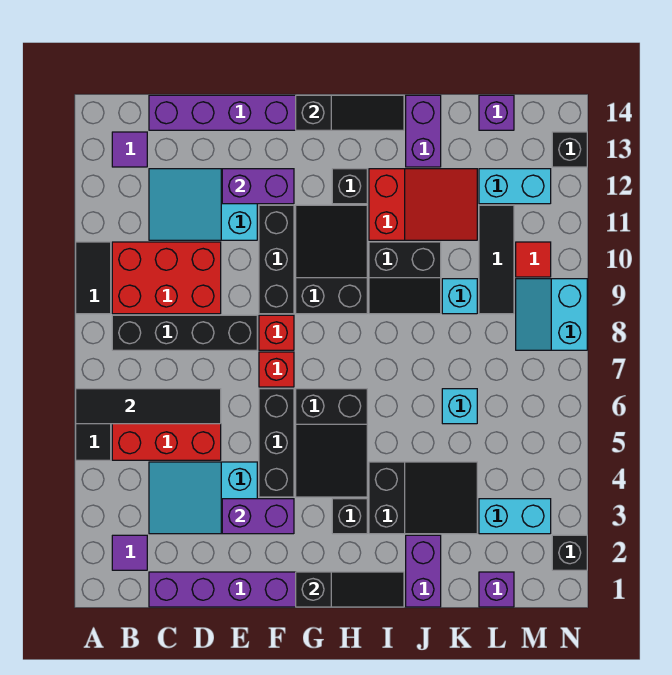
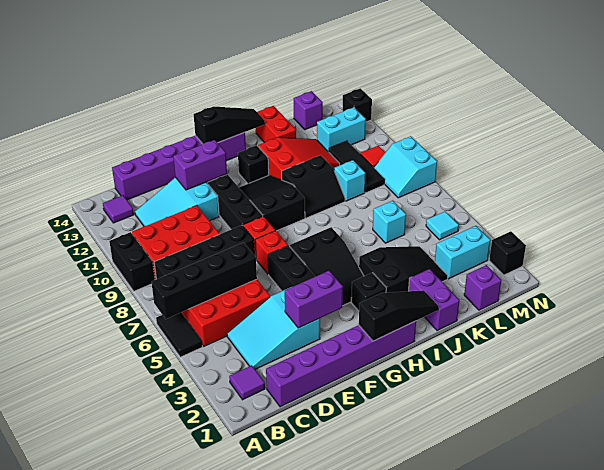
black 1x4 tile [76,389,221,424] -> black 1x4 brick [151,243,257,319]
black 1x2 tile [76,242,111,314] -> black 1x2 brick [109,232,155,291]
purple 1x2 brick [406,95,441,167] -> red 1x2 brick [256,106,296,142]
none -> cyan 1x1 tile [426,212,459,240]

